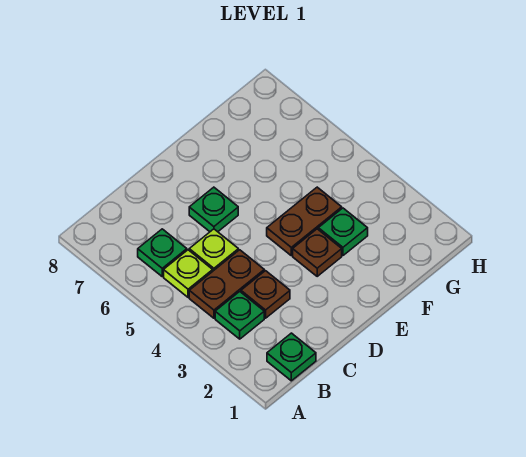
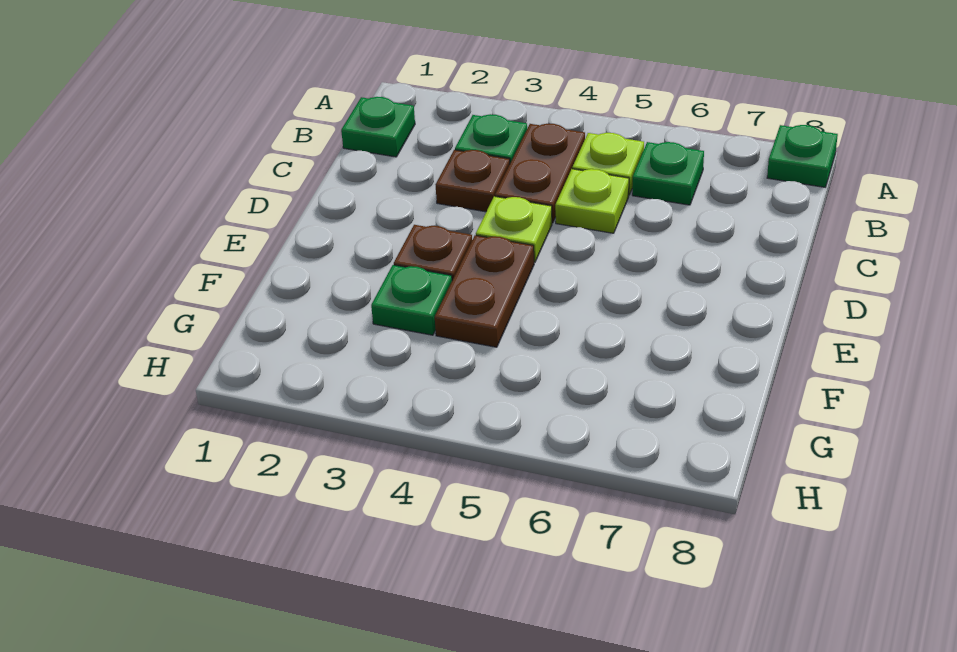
none -> lime 1x1 plate [476,196,552,262]
green 1x1 plate [189,187,238,232] -> green 1x1 plate moved to [767,125,838,187]

